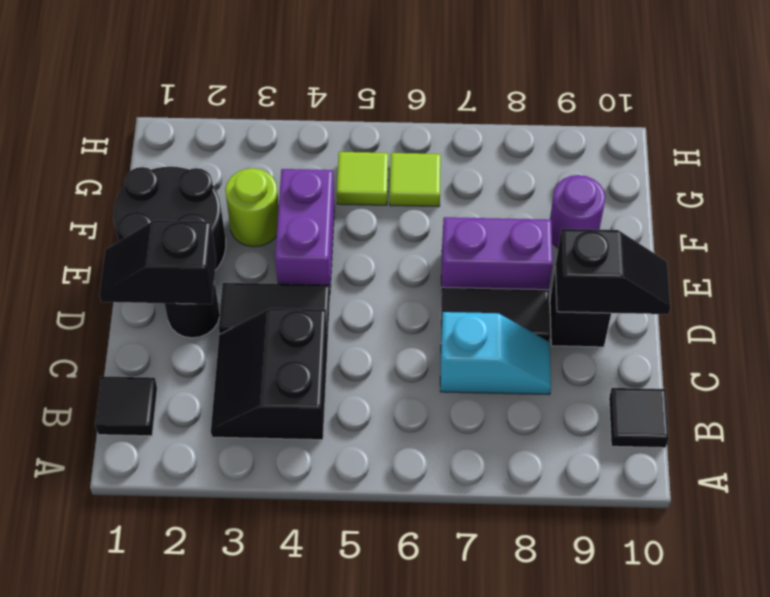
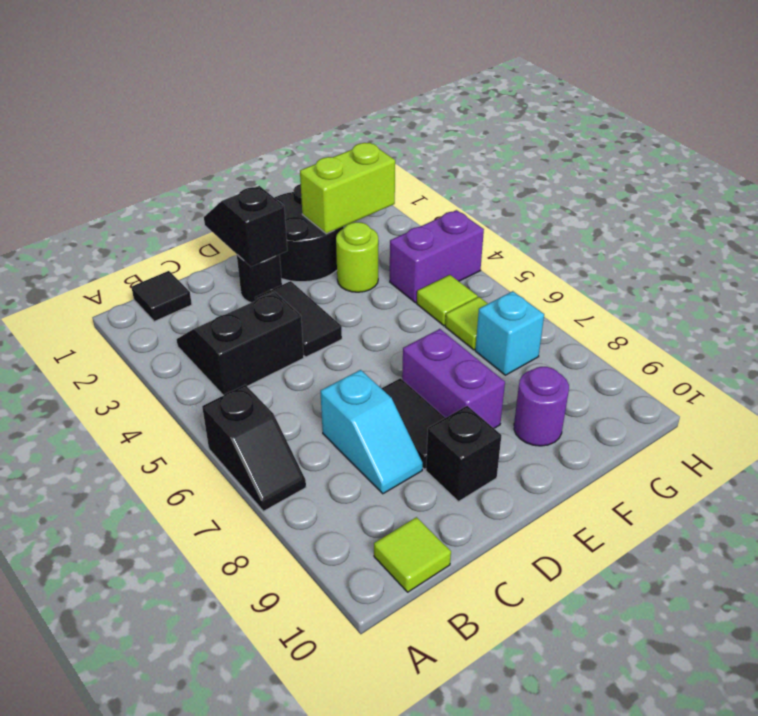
black 1x1 tile [609,388,669,448] -> lime 1x1 tile [374,517,451,592]
black 1x2 slope [556,229,670,314] -> black 1x2 slope moved to [202,385,306,511]
purple 1x2 brick [275,169,334,288] -> purple 1x2 brick moved to [390,210,484,303]
none -> lime 1x2 brick [300,143,395,234]
none -> cyan 1x1 brick [475,291,544,375]

